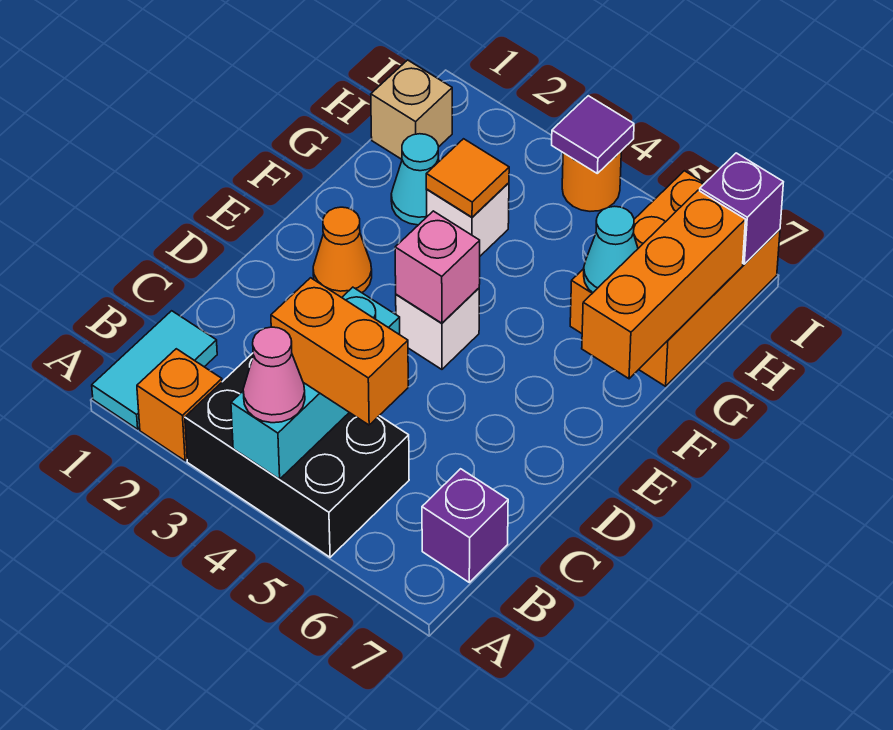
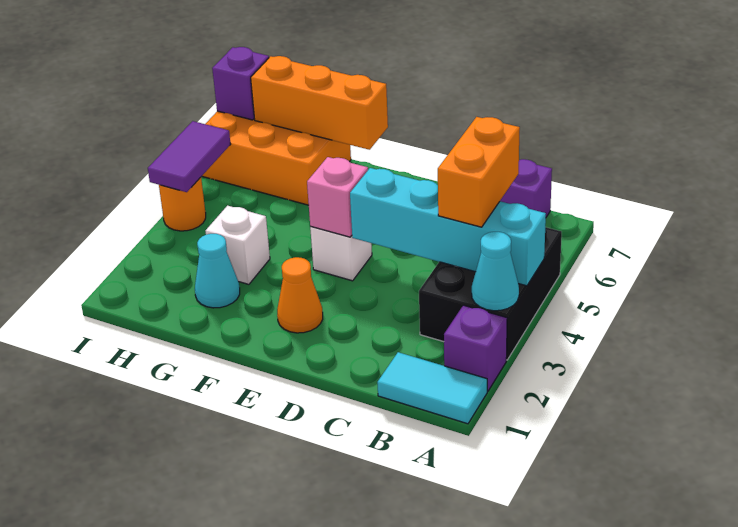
orange 1x1 brick [137,349,222,461] -> purple 1x1 brick [444,305,507,391]
cyan 1x3 brick [231,287,400,479] -> cyan 1x4 brick [350,168,546,286]
pink 1x1 cone [243,327,305,423] -> none
orange 1x1 tile [426,139,509,217] -> none
cyan 1x1 cone [584,206,638,293] -> cyan 1x1 cone moved to [472,232,519,311]
tan 1x1 brick [371,60,452,159] -> none
purple 1x1 tile [552,96,634,173] -> purple 1x2 tile [148,121,231,192]

